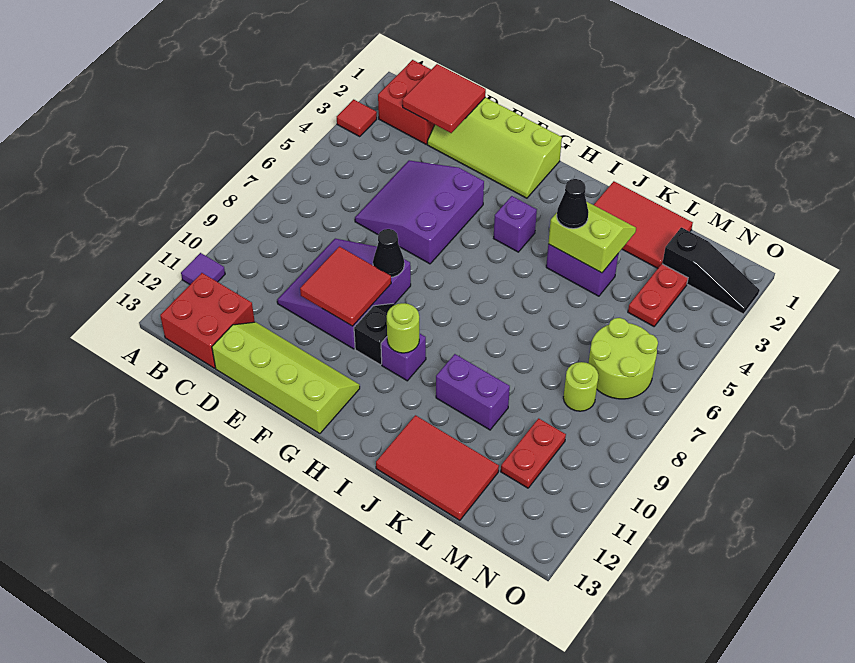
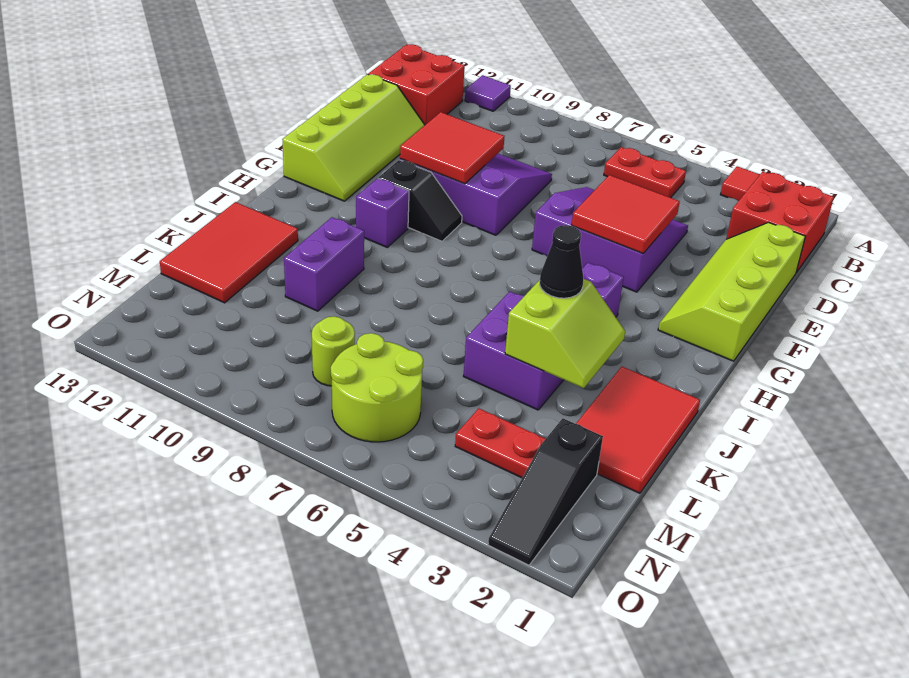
red 2x2 tile [402,64,486,133] -> red 2x2 tile moved to [572,175,680,254]
black 1x1 cone [373,229,404,277] -> none
lime 1x1 round brick [387,303,419,353] -> none
purple 1x2 brick [546,244,618,296] -> purple 2x2 brick [464,292,563,410]
red 1x2 plate [501,418,566,488] -> red 1x2 plate moved to [604,147,686,198]

